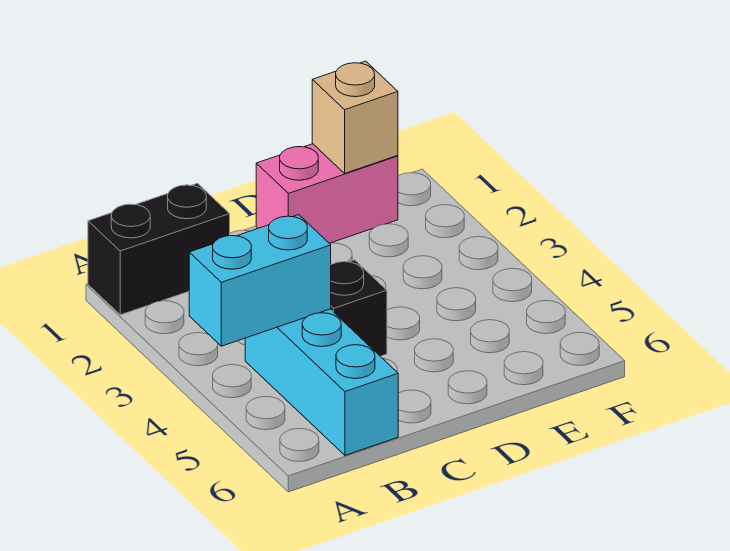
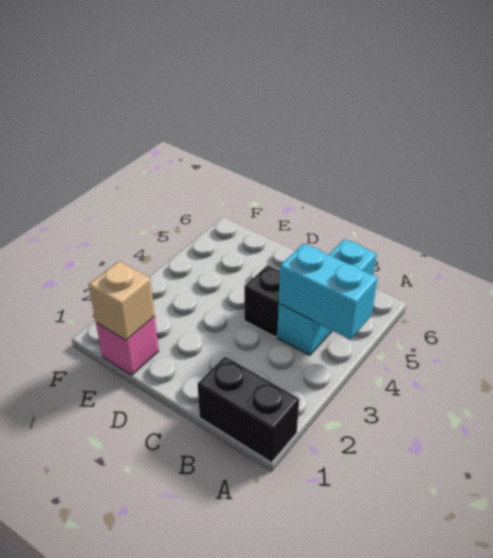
pink 1x2 brick [256,144,398,243] -> pink 1x1 brick [96,317,159,375]

